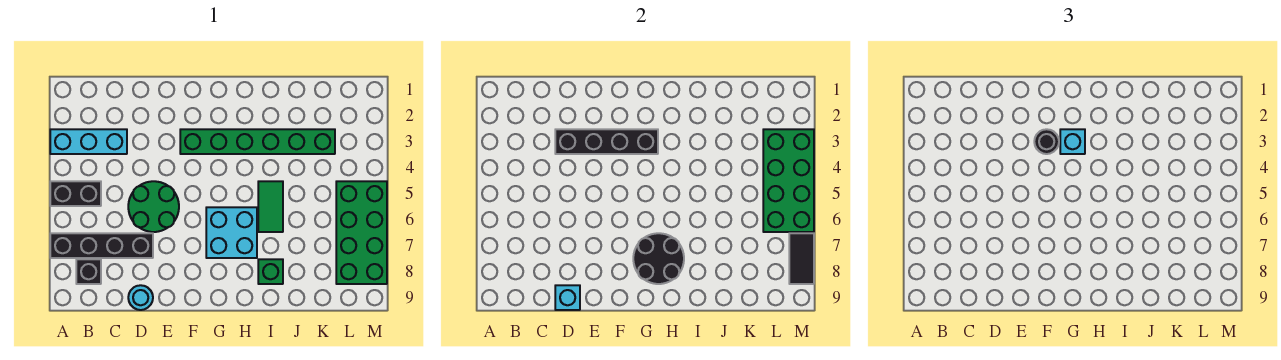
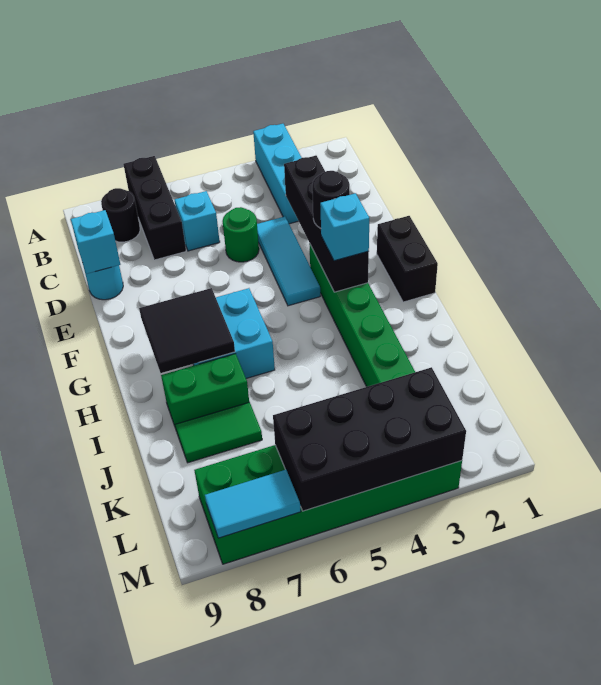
black 1x2 brick [50,181,101,206] -> black 1x2 brick moved to [377,216,438,302]
black 1x4 brick [50,233,153,258] -> black 1x3 brick [124,156,186,260]
black 1x1 brick [76,259,101,284] -> black 1x1 round brick [101,188,140,242]
none -> cyan 1x1 brick [175,191,220,251]
none -> cyan 1x3 tile [257,217,320,306]
green 2x2 round brick [128,181,179,232] -> green 1x1 round brick [223,207,259,262]
black 2x2 round brick [633,233,684,284] -> black 2x2 tile [139,288,235,373]
green 1x2 tile [258,181,283,232] -> green 1x2 tile moved to [176,402,262,463]
green 1x1 brick [258,259,283,284] -> green 1x2 brick [161,354,249,429]
green 2x4 brick [763,129,814,232] -> black 2x4 brick [273,367,466,511]
green 2x4 brick [336,181,387,284] -> green 2x6 brick [194,445,462,564]
black 1x2 tile [789,233,814,284] -> cyan 1x2 tile [205,470,301,538]

